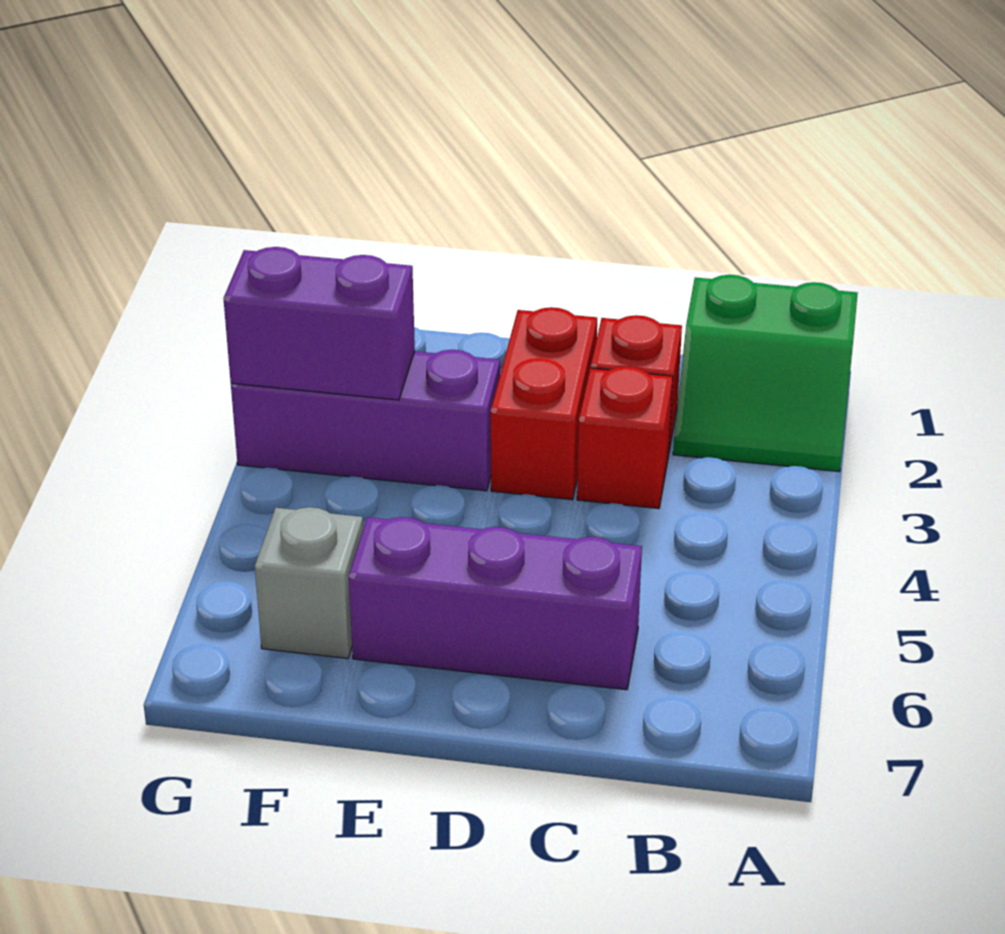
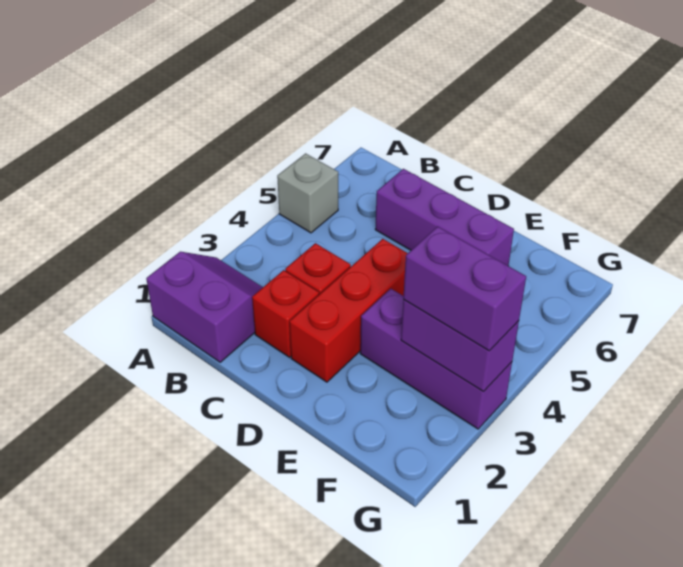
green 2x2 slope [673,275,858,472] -> purple 2x2 slope [146,252,263,362]
red 1x2 brick [491,307,597,500] -> red 1x3 brick [290,239,408,382]
none -> purple 1x2 brick [403,227,526,351]
grey 1x1 brick [255,507,363,658] -> grey 1x1 brick moved to [277,153,338,233]

